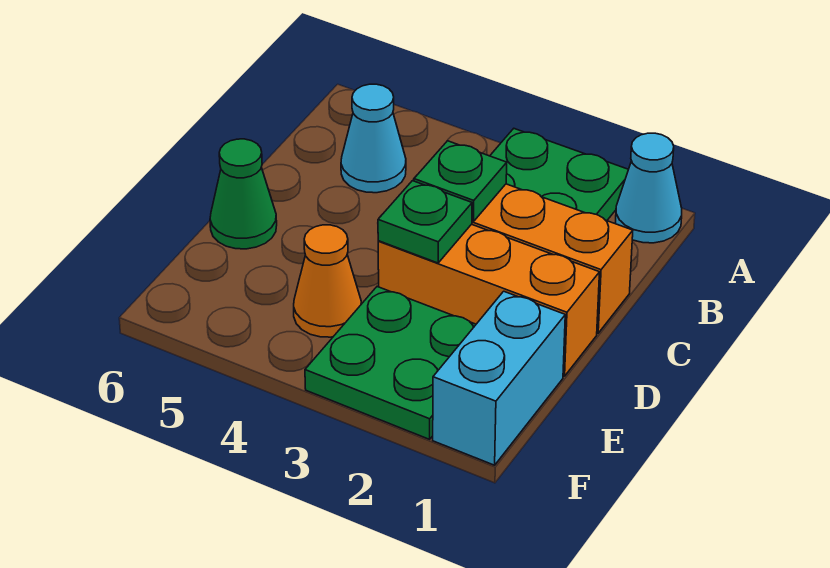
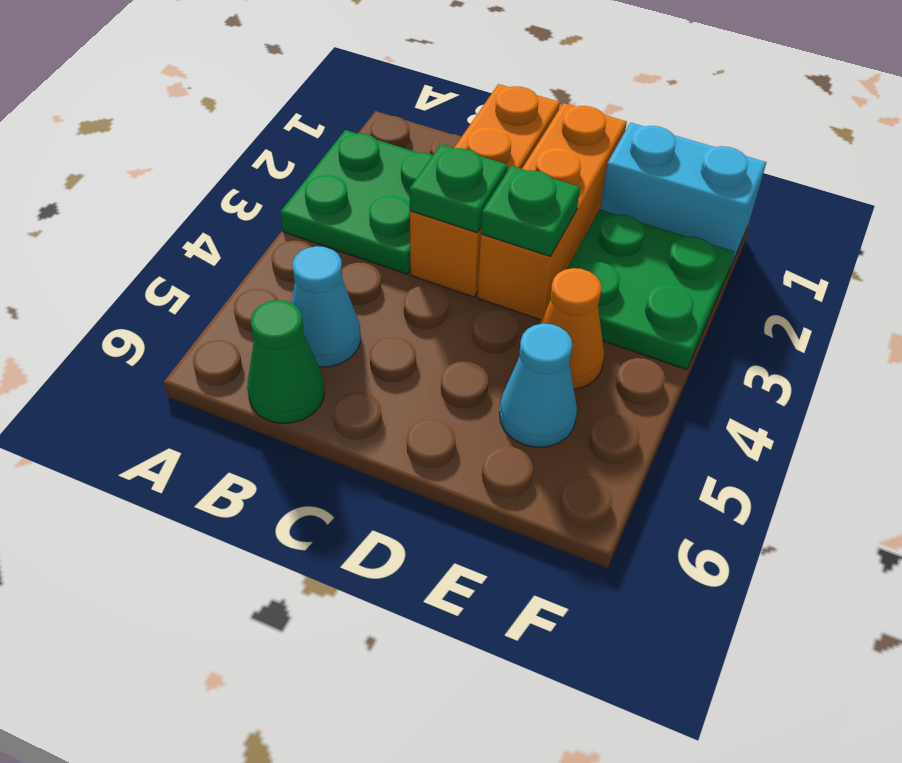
cyan 1x1 cone [616,133,682,243] -> cyan 1x1 cone moved to [499,324,577,447]
green 1x1 cone [210,139,277,249] -> green 1x1 cone moved to [247,300,324,423]

